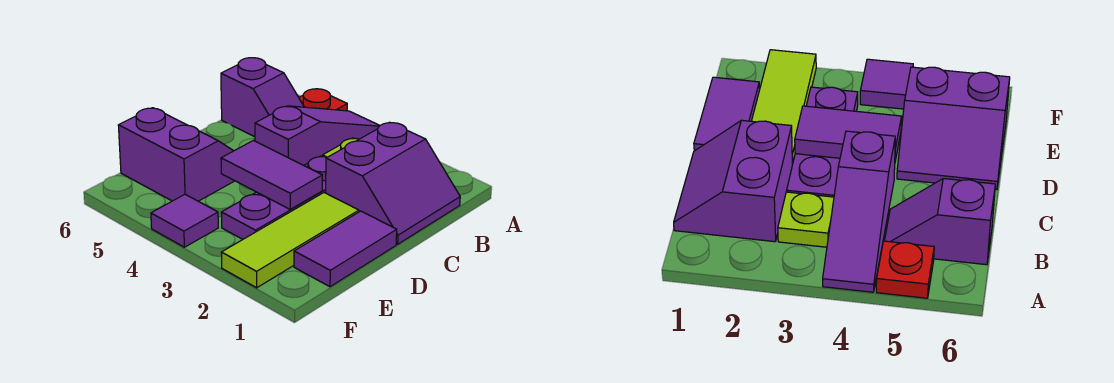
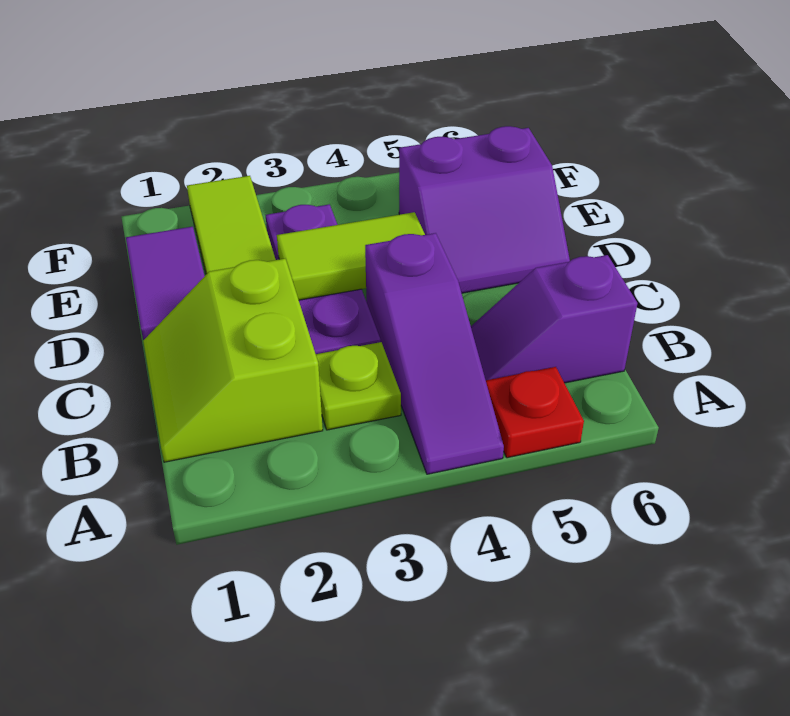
purple 2x2 slope [326,122,460,244] -> lime 2x2 slope [143,259,323,462]
purple 1x2 tile [221,141,322,209] -> lime 1x2 tile [277,212,425,300]
purple 1x1 tile [151,194,218,247] -> none

